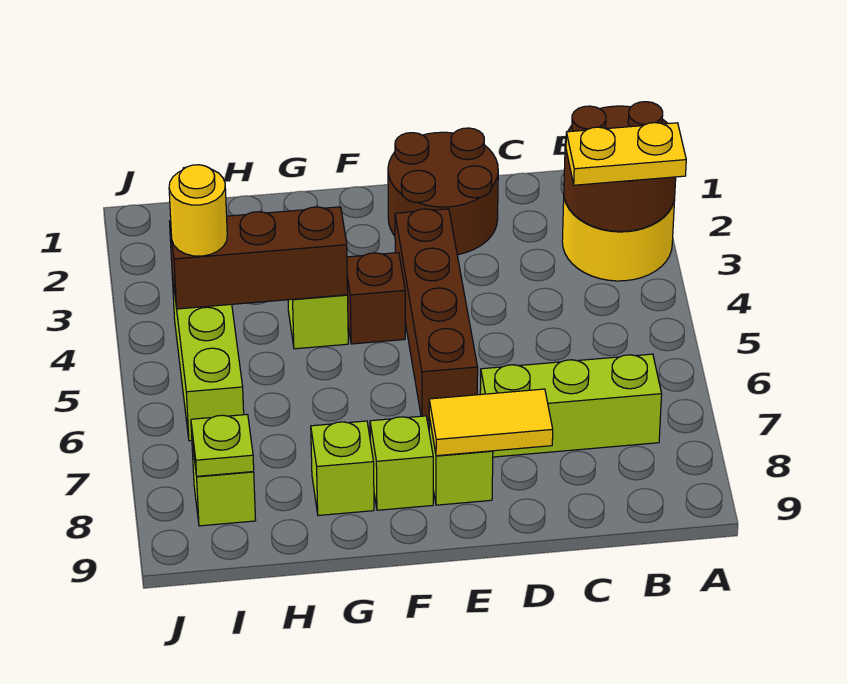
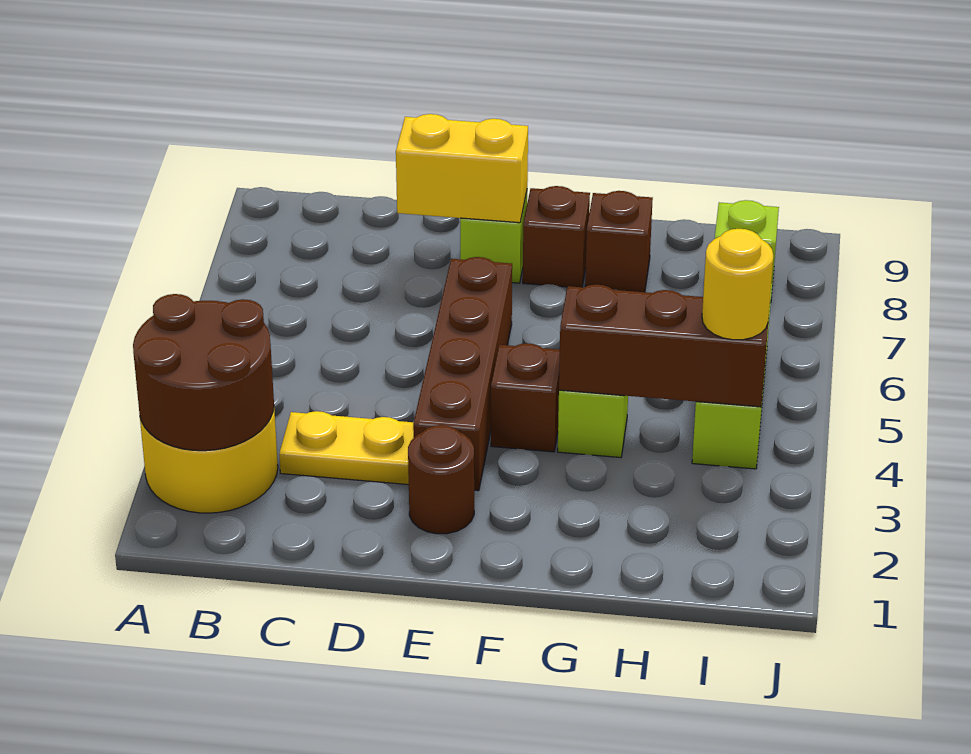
yellow 1x2 plate [566,123,686,185] -> yellow 1x2 plate moved to [279,411,414,485]
lime 1x3 brick [480,354,662,457] -> none
brown 2x2 round brick [388,128,498,255] -> brown 1x1 round brick [408,425,474,534]
yellow 1x2 tile [429,389,553,456] -> yellow 1x2 brick [396,114,528,223]
lime 1x1 brick [370,416,433,510] -> brown 1x1 brick [523,186,590,287]
lime 1x1 brick [311,421,374,515] -> brown 1x1 brick [585,191,653,292]
lime 1x1 plate [191,414,254,476] -> none

